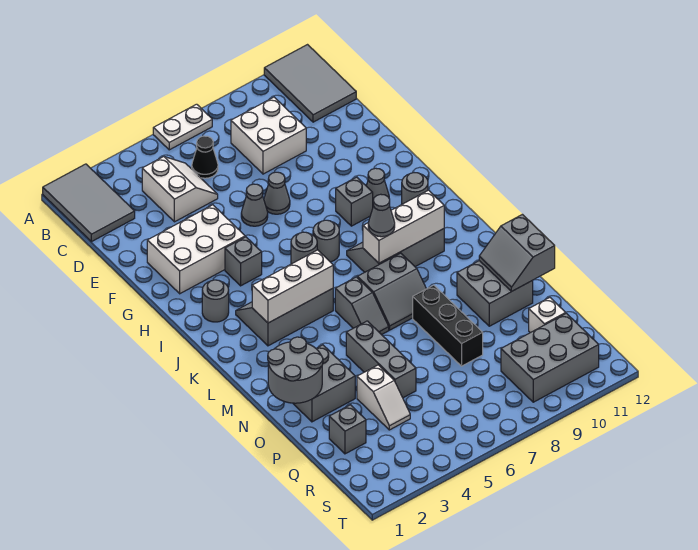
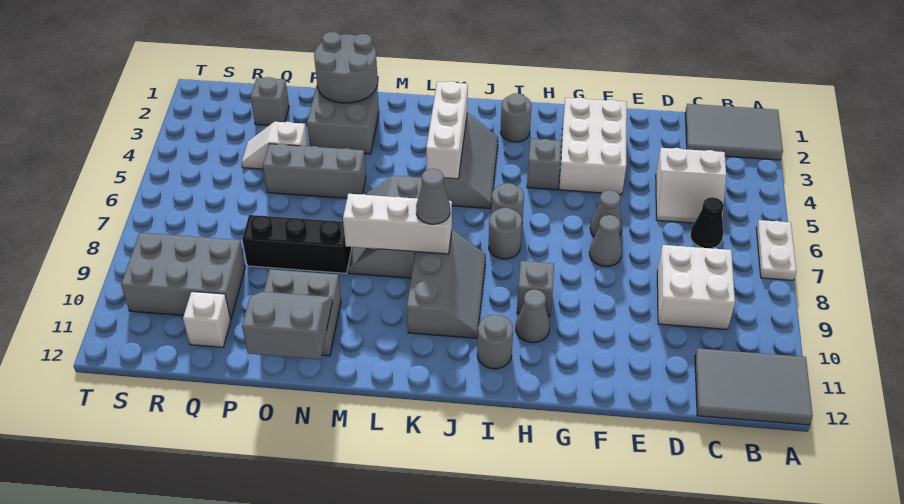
white 1x3 brick [363,190,444,263] -> white 1x3 brick turned to [343,194,452,254]
grey 2x3 brick [501,313,599,402] -> grey 2x3 brick turned to [121,233,245,319]

